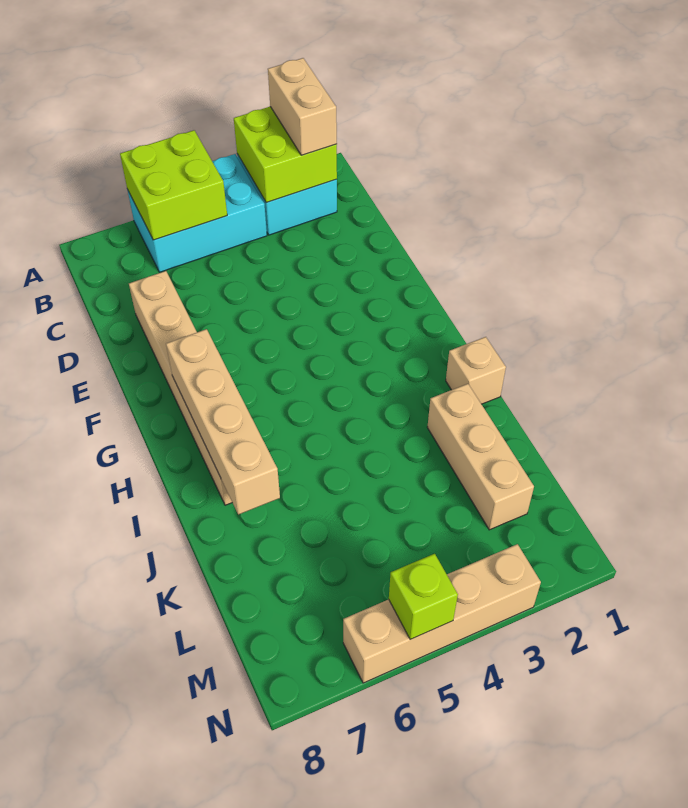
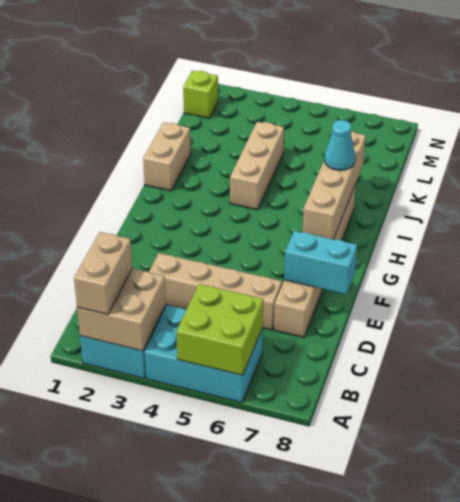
lime 2x2 brick [234,107,337,203] -> tan 2x2 brick [77,269,166,351]
none -> cyan 1x2 brick [284,231,357,294]
tan 1x1 brick [446,337,506,404] -> tan 1x2 brick [143,122,191,191]
none -> cyan 1x1 cone [325,120,355,170]
tan 1x3 brick [427,384,534,530] -> tan 1x3 brick moved to [230,122,284,210]
tan 1x4 brick [343,544,541,683] -> tan 1x4 brick moved to [149,253,282,330]
lime 1x1 brick [389,554,458,640] -> lime 1x1 brick moved to [183,71,218,118]

